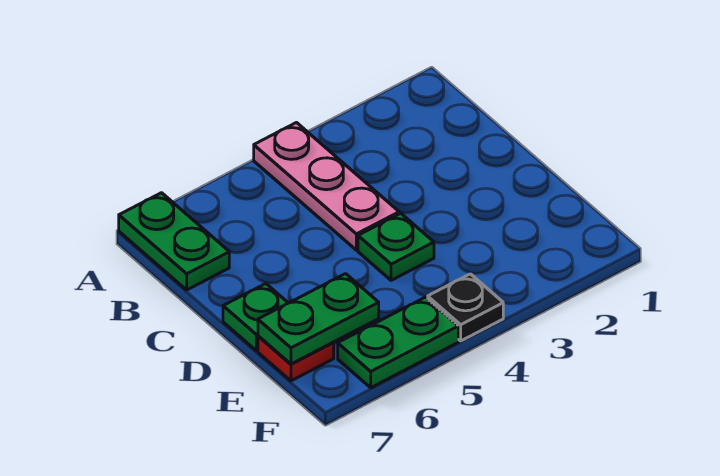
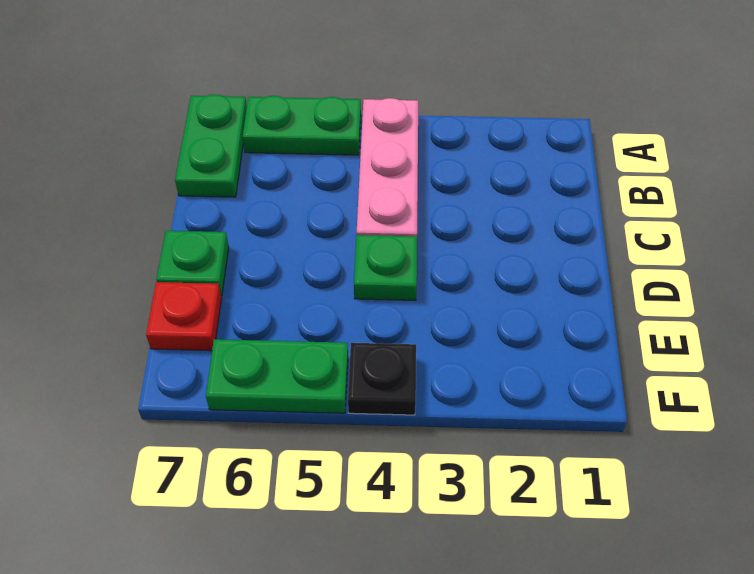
green 1x2 plate [258,274,379,364] -> green 1x2 plate moved to [243,96,361,155]

